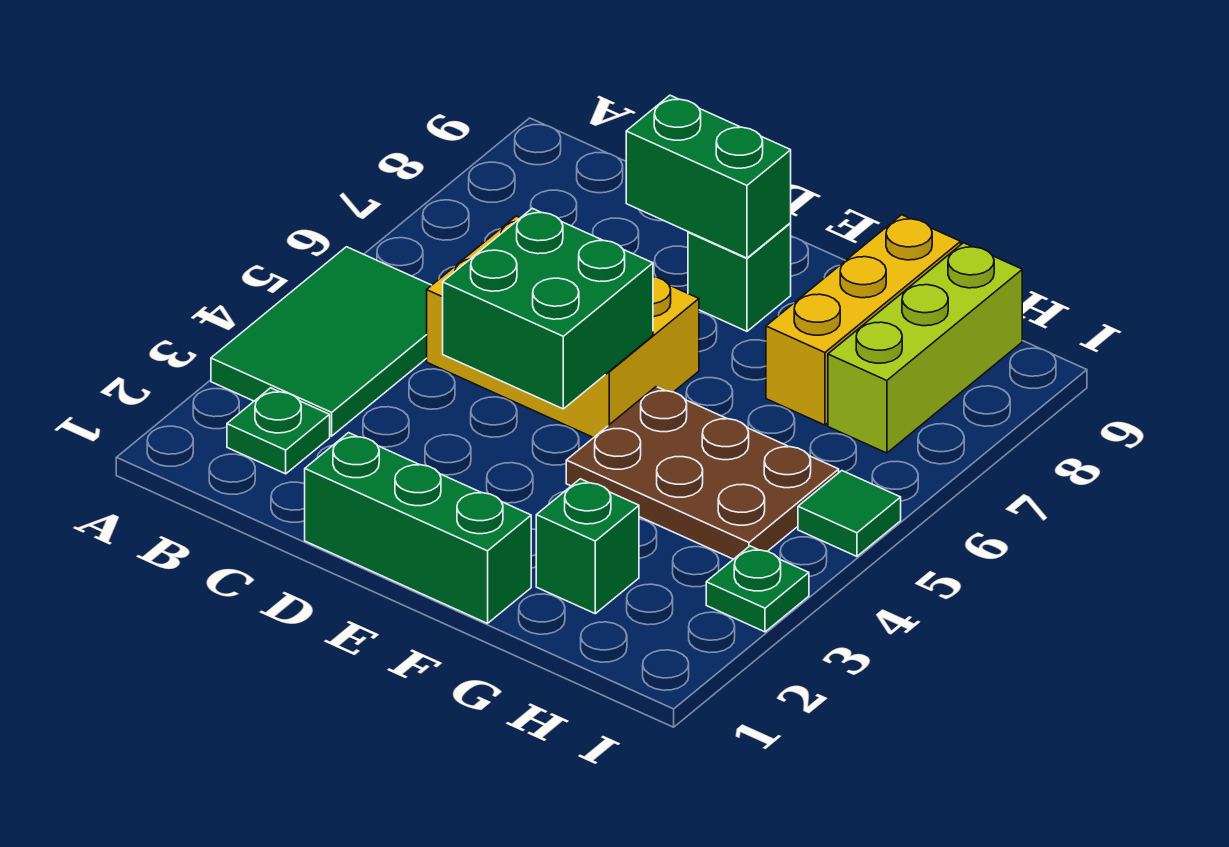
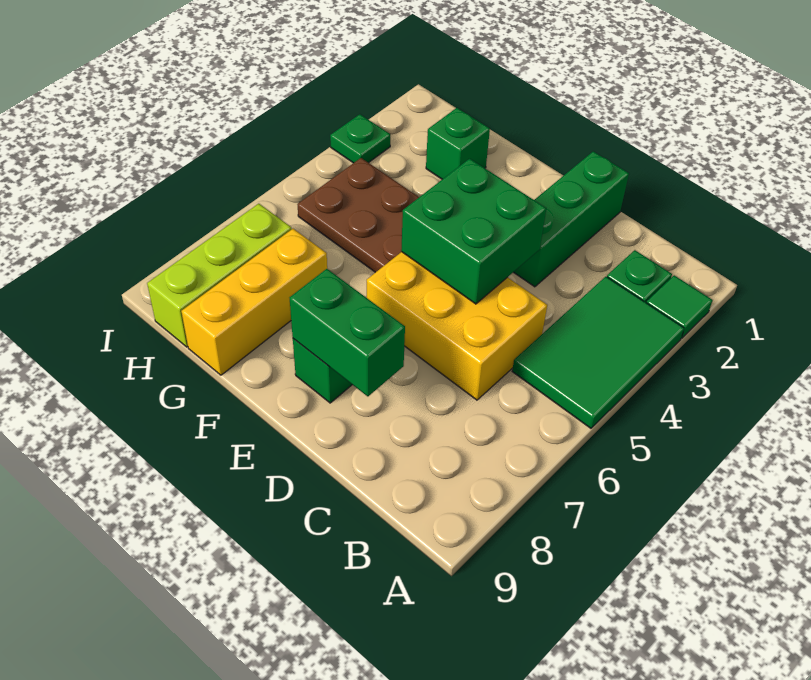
green 1x3 brick [305,433,531,623] -> green 1x3 brick turned to [514,151,629,287]
green 1x1 tile [798,471,901,556] -> green 1x1 tile moved to [646,275,713,338]

